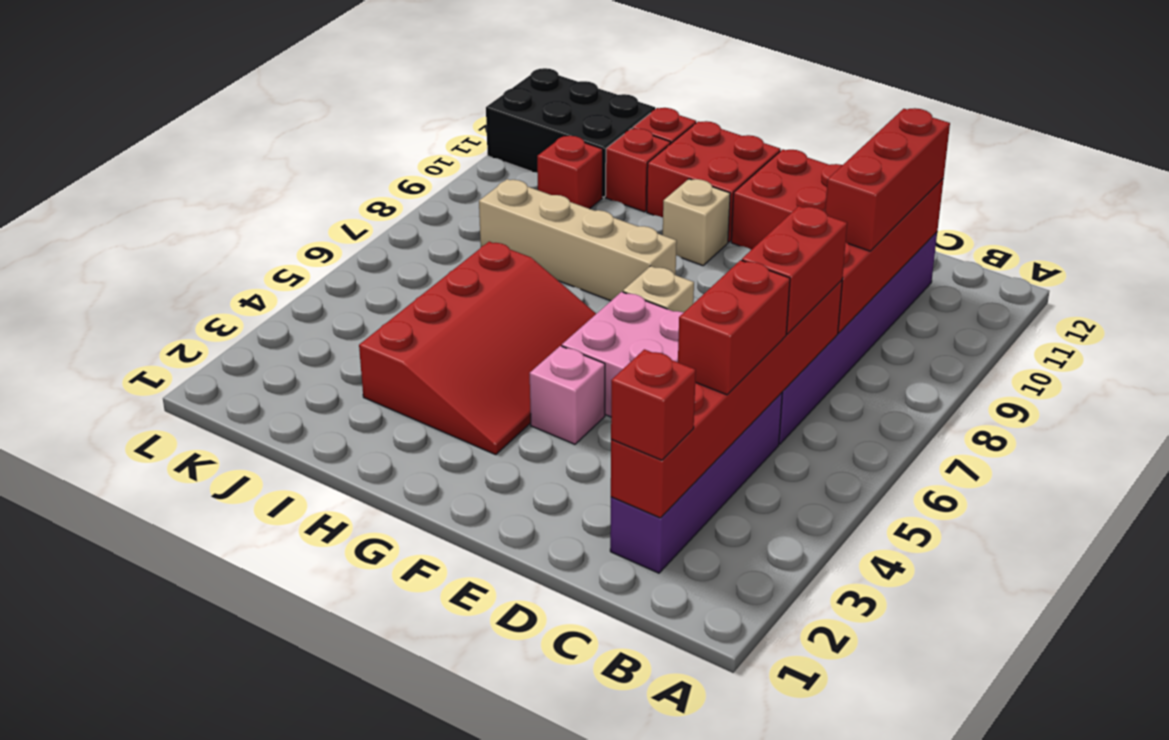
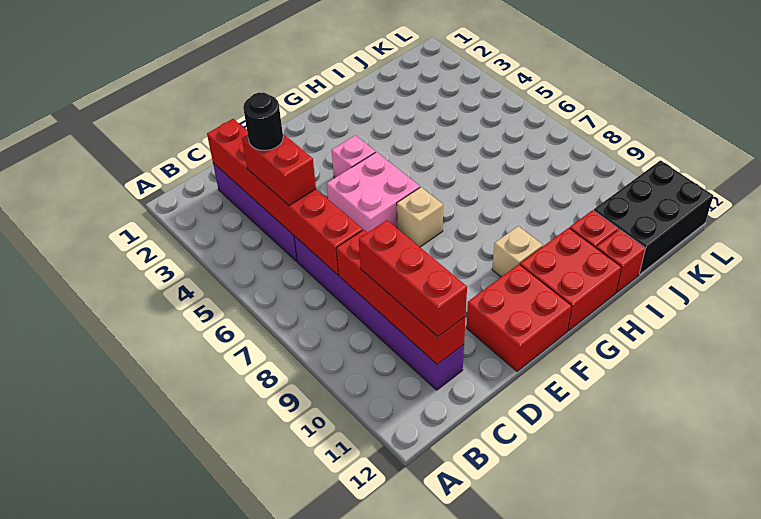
red 1x1 brick [611,349,696,460] -> none
none -> black 1x1 round brick [243,93,283,150]
red 1x2 brick [742,206,847,334] -> none
red 3x4 slope [359,242,596,455] -> none
tan 1x4 brick [479,179,677,301] -> none
red 1x1 brick [537,136,603,209] -> none

